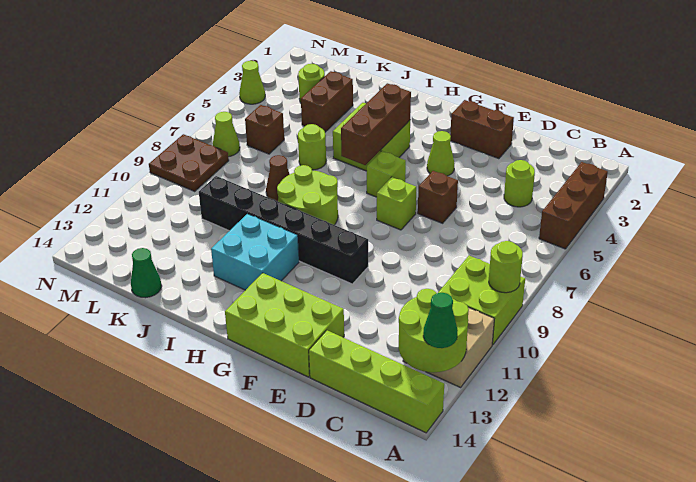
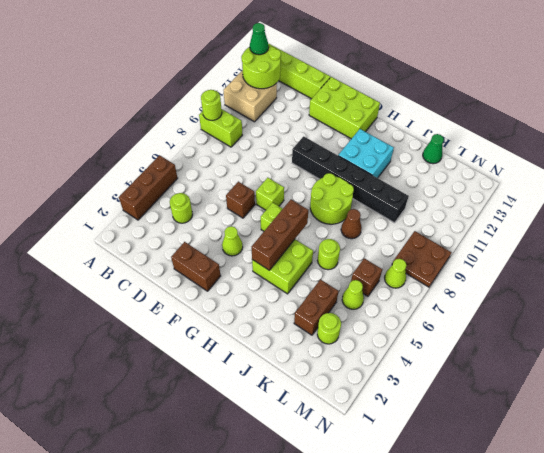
lime 2x2 brick [438,256,525,345] -> lime 1x2 brick [199,109,242,147]
lime 1x1 cone [239,61,265,104] -> lime 1x1 cone moved to [342,280,364,309]

